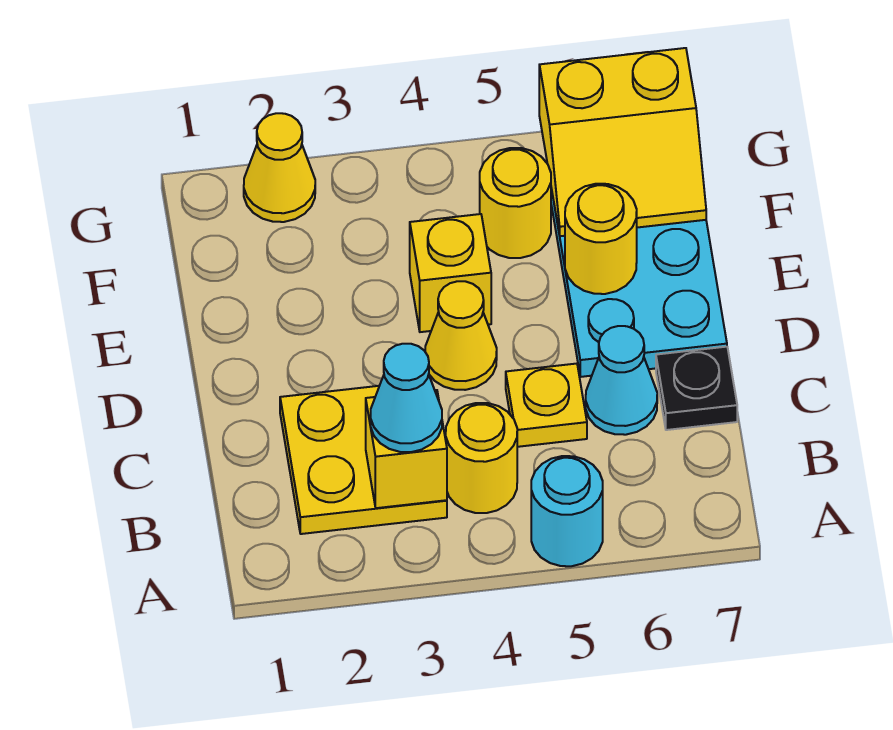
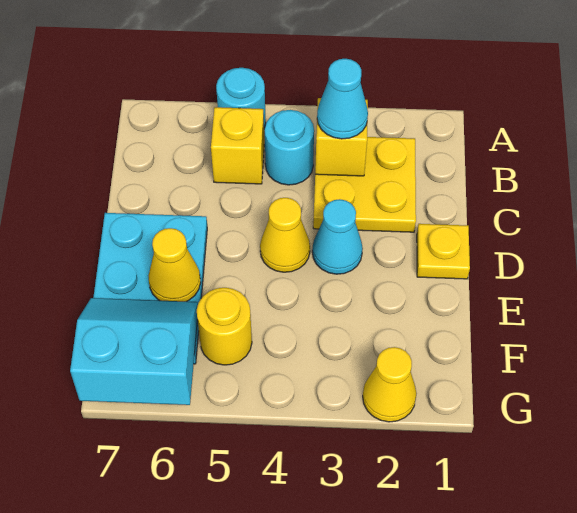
yellow 1x1 round brick [446,403,517,513] -> cyan 1x1 round brick [265,110,314,185]
yellow 1x1 plate [506,364,587,447] -> yellow 1x1 plate moved to [417,224,470,279]
cyan 1x1 cone [586,326,657,435] -> cyan 1x1 cone moved to [312,199,363,274]
black 1x1 plate [656,347,737,430] -> none
yellow 1x1 brick [410,214,491,332] -> yellow 1x1 brick moved to [211,107,264,184]
yellow 1x1 round brick [565,184,637,294] -> yellow 1x1 cone [148,228,201,301]
yellow 2x2 slope [539,48,706,236] -> cyan 2x2 slope [70,298,198,405]

